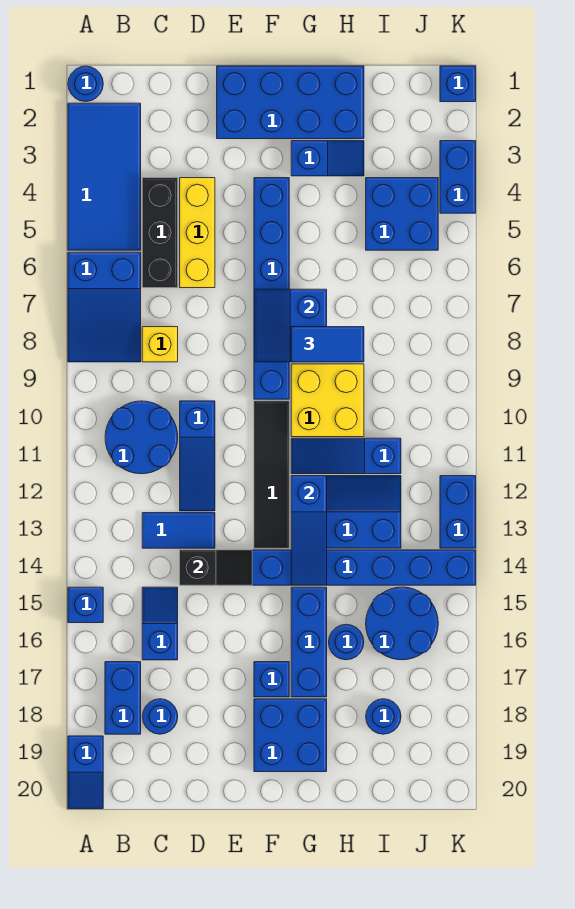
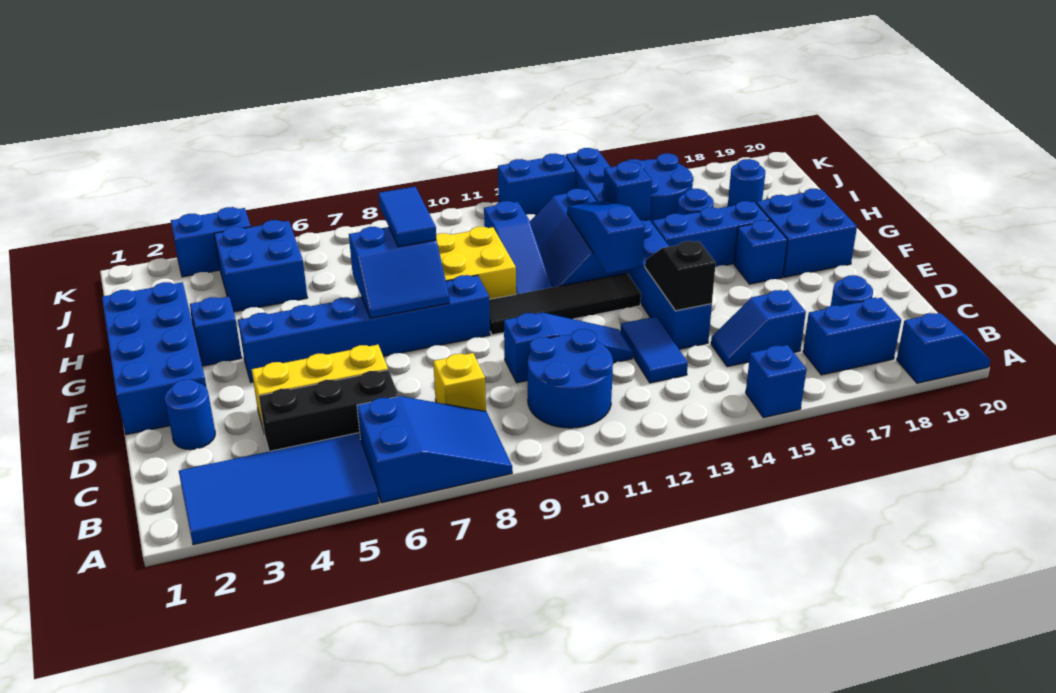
blue 1x1 round brick [68,66,103,102] -> blue 1x1 round brick moved to [165,379,215,450]
blue 1x3 slope [291,476,327,585] -> blue 1x3 slope turned to [567,201,645,273]
blue 1x1 brick [440,66,476,102] -> blue 1x1 brick moved to [603,161,652,220]

